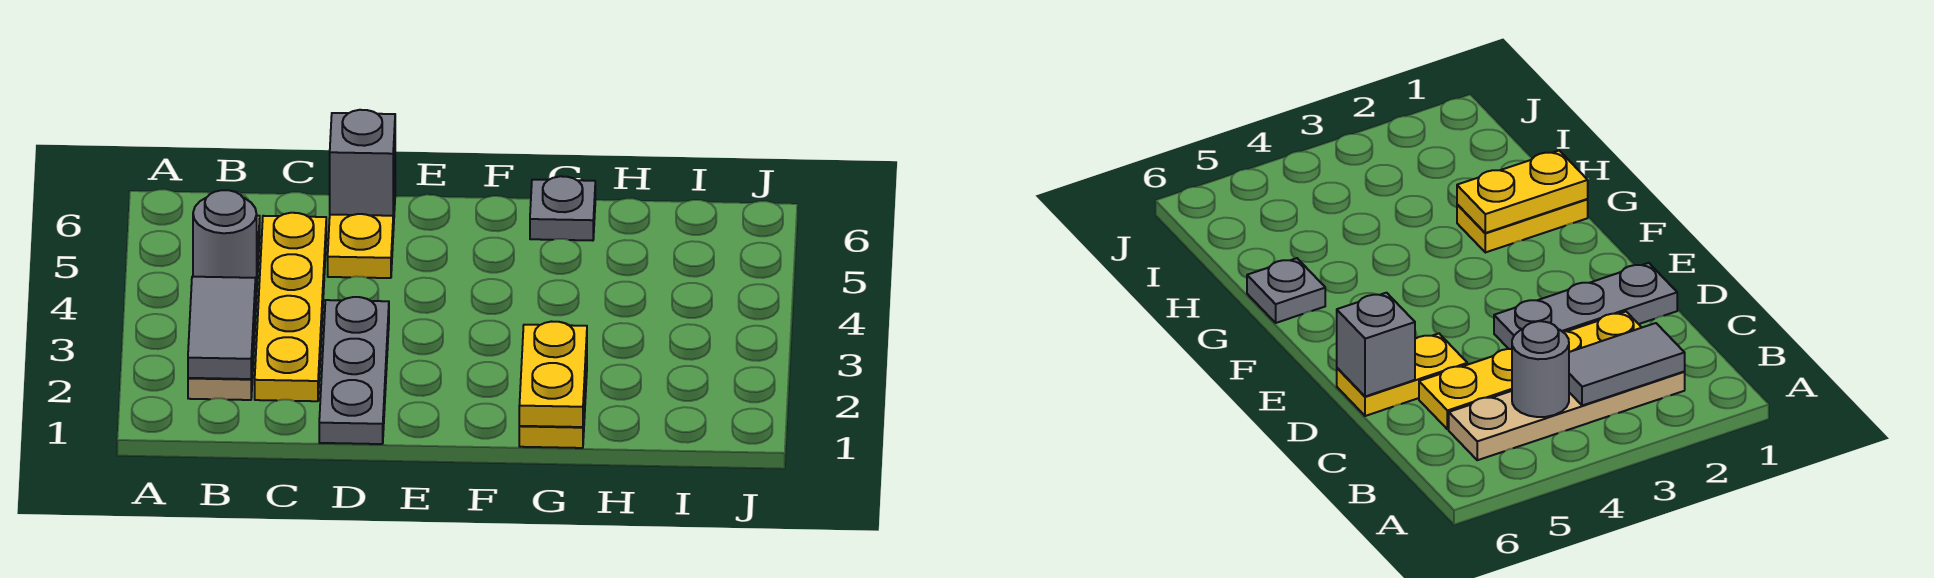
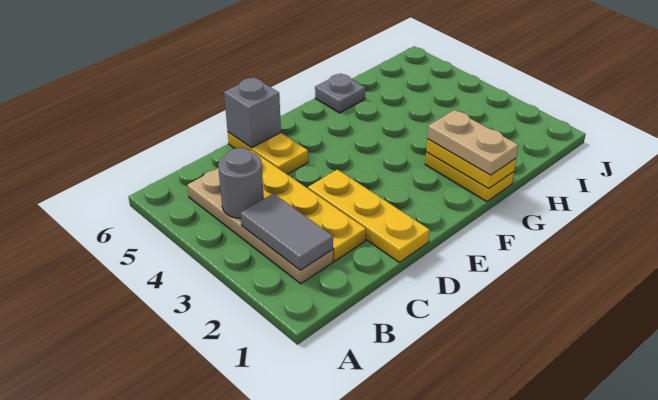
grey 1x3 plate [319,297,389,444] -> yellow 1x3 plate [308,170,430,262]
none -> tan 1x2 plate [427,110,518,175]

